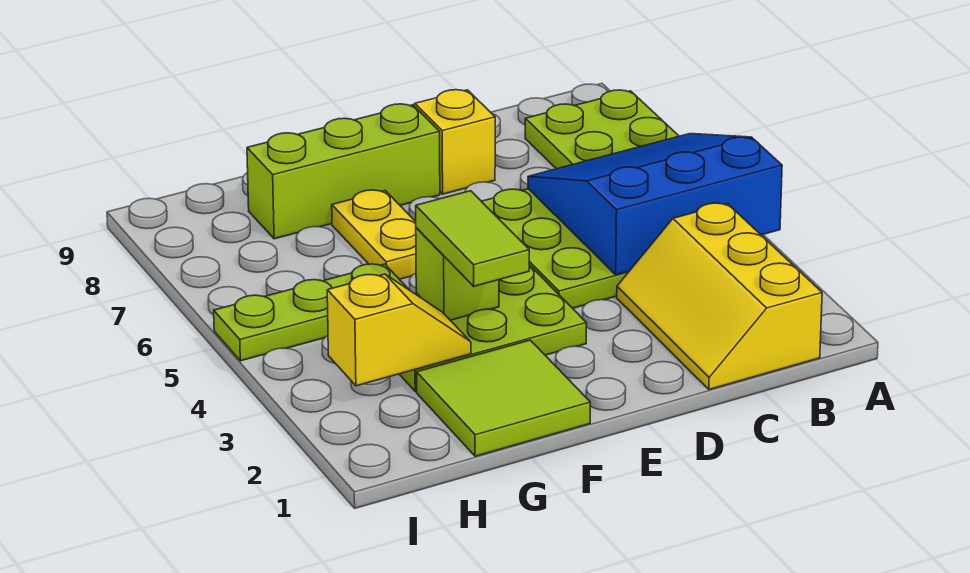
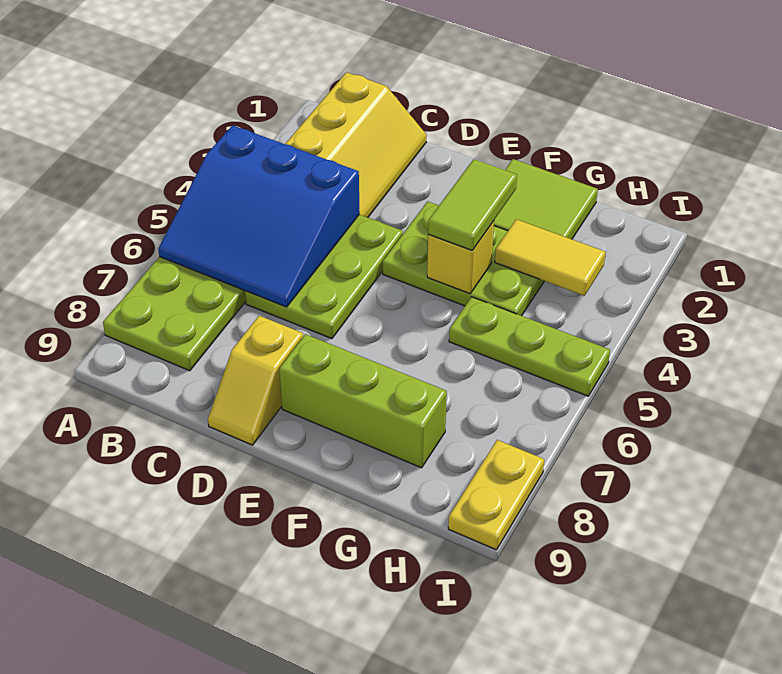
lime 1x1 brick [416,228,499,320] -> yellow 1x1 brick [427,221,494,294]
yellow 1x2 plate [332,190,416,279] -> yellow 1x2 plate moved to [448,440,544,550]
yellow 1x2 slope [327,274,471,386] -> yellow 1x2 tile [495,219,606,296]

